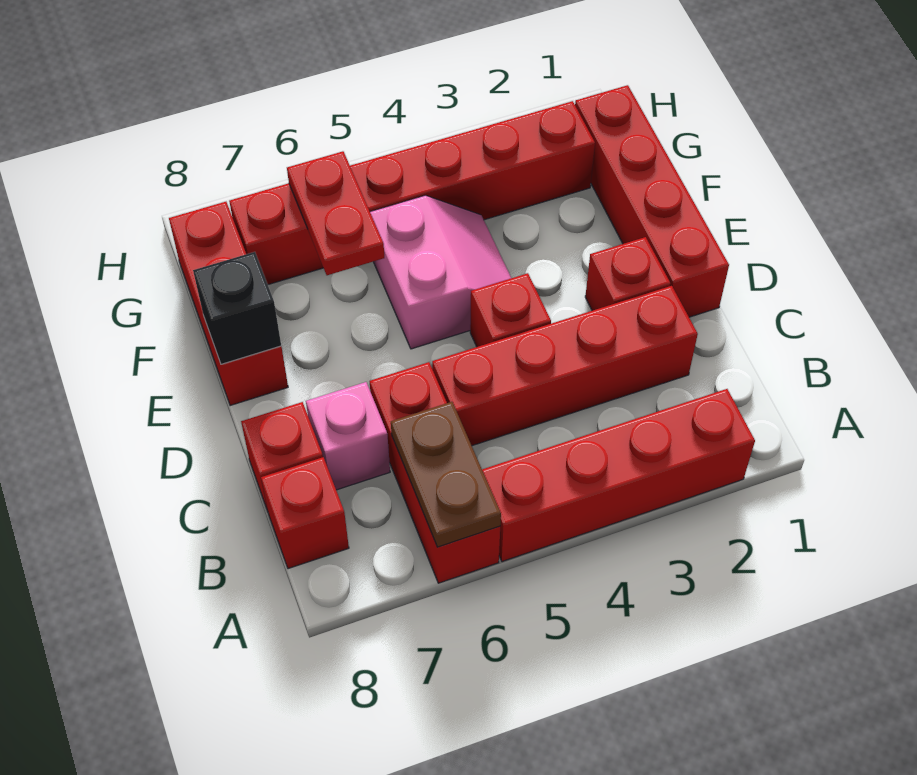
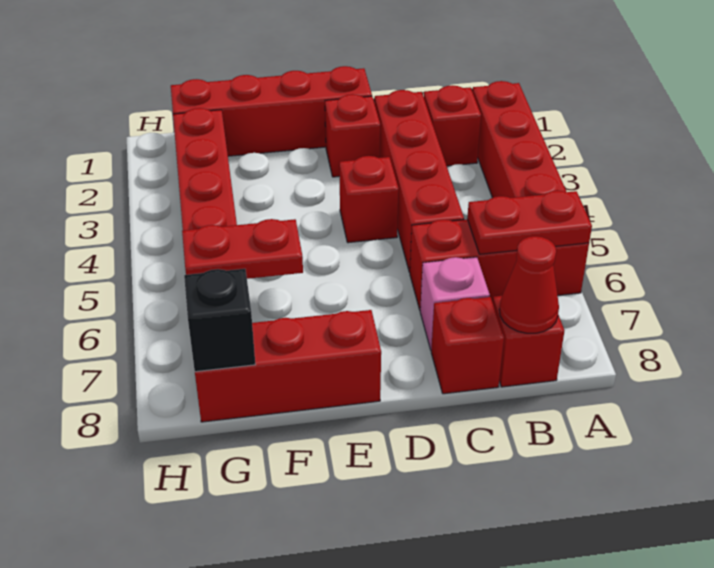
brown 1x2 plate [391,402,501,547] -> red 1x2 plate [467,191,592,254]
none -> red 1x1 brick [424,85,481,166]
none -> red 1x1 cone [499,236,559,333]
pink 2x2 slope [370,195,511,349] -> none
black 1x1 brick [193,252,281,364] -> black 1x1 brick moved to [184,269,255,372]

